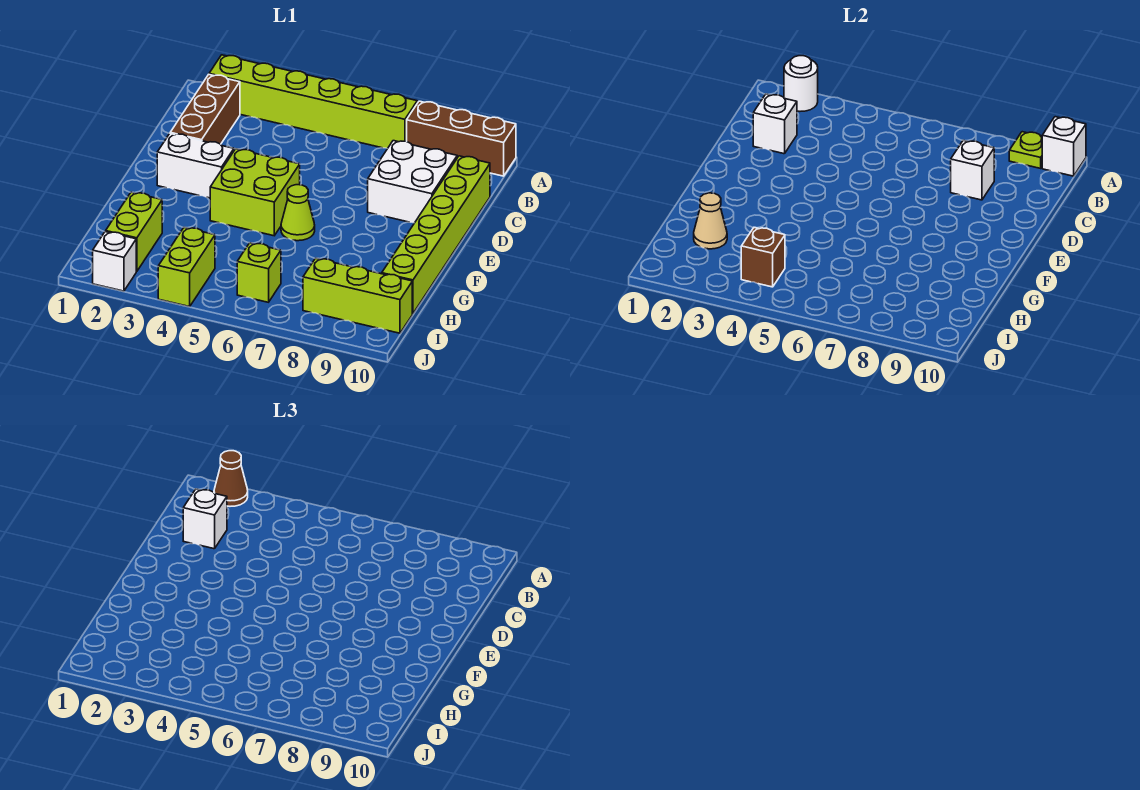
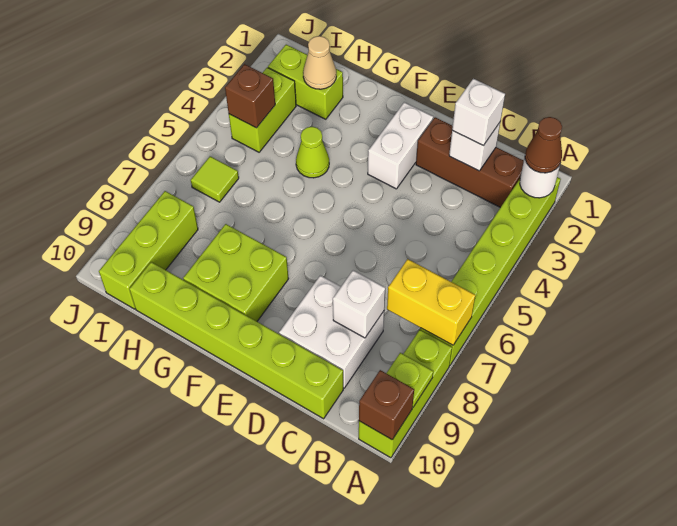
none -> yellow 1x2 brick [387,259,475,345]
brown 1x3 brick [407,101,516,176] -> lime 1x3 brick [359,330,452,458]
white 1x1 brick [1042,117,1086,176] -> brown 1x1 brick [359,370,414,440]
lime 2x2 brick [210,149,300,236] -> lime 2x2 brick moved to [183,224,289,321]
lime 1x1 cone [281,185,315,241] -> lime 1x1 cone moved to [296,127,329,178]
lime 1x2 brick [158,227,215,307] -> lime 1x2 brick turned to [229,68,296,152]
lime 1x1 brick [237,243,281,302] -> lime 1x1 tile [191,156,239,202]
white 1x1 brick [93,232,136,291] -> none

